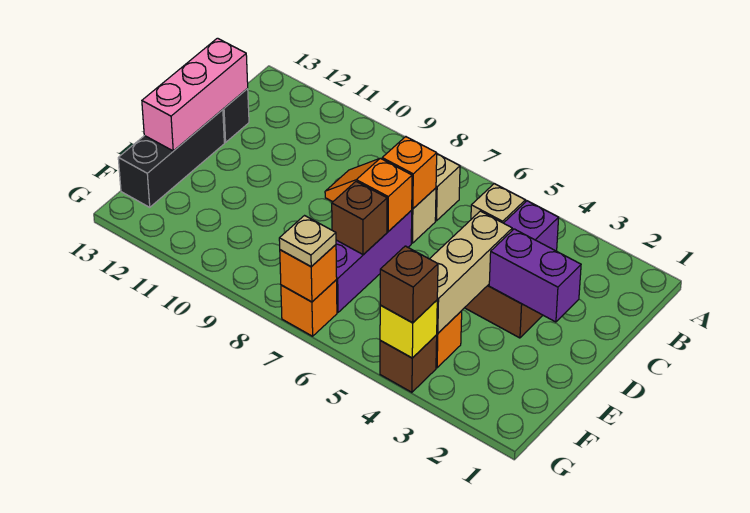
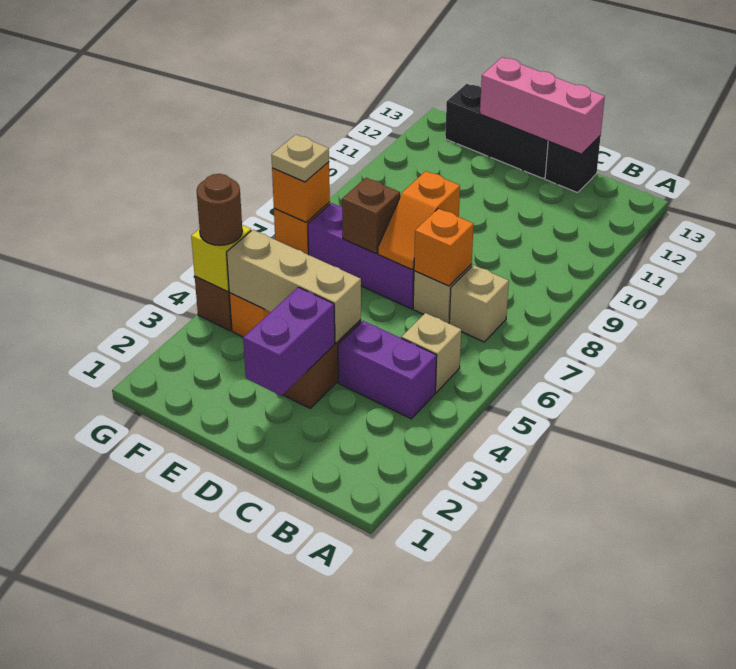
orange 1x2 slope [325,158,412,231] -> orange 1x2 slope turned to [378,171,460,270]
brown 1x1 brick [380,246,438,323] -> brown 1x1 round brick [197,174,242,245]

